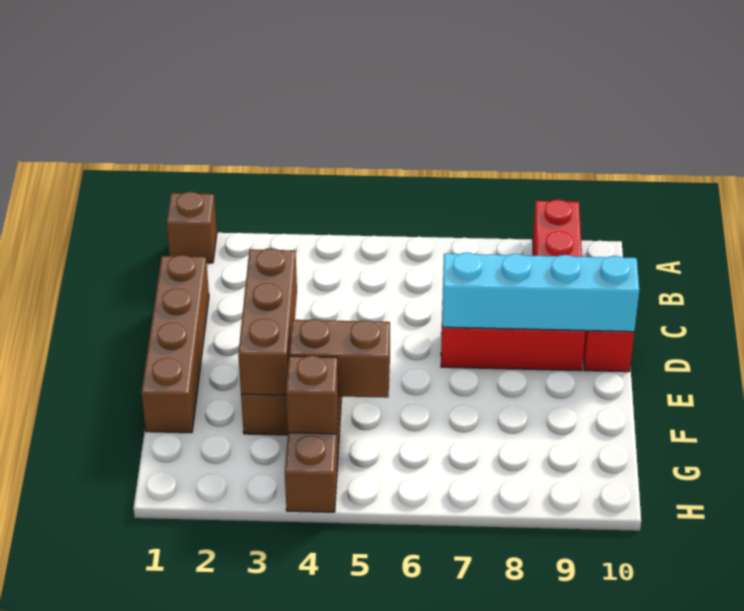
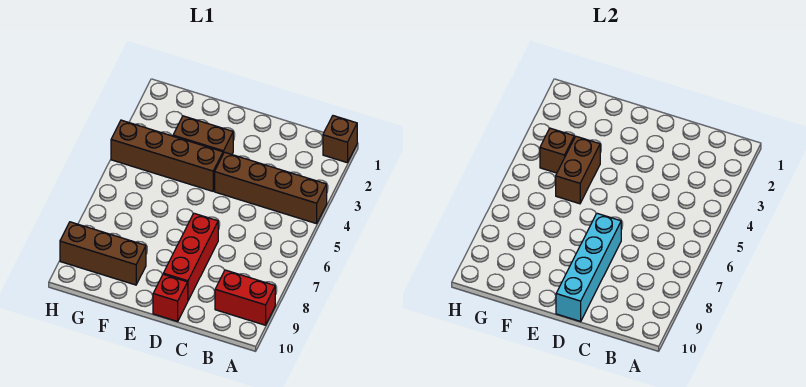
brown 1x4 brick [141,255,209,433] -> brown 1x4 brick moved to [215,152,327,224]
brown 1x3 brick [238,248,297,395] -> brown 1x3 brick moved to [60,222,146,285]

